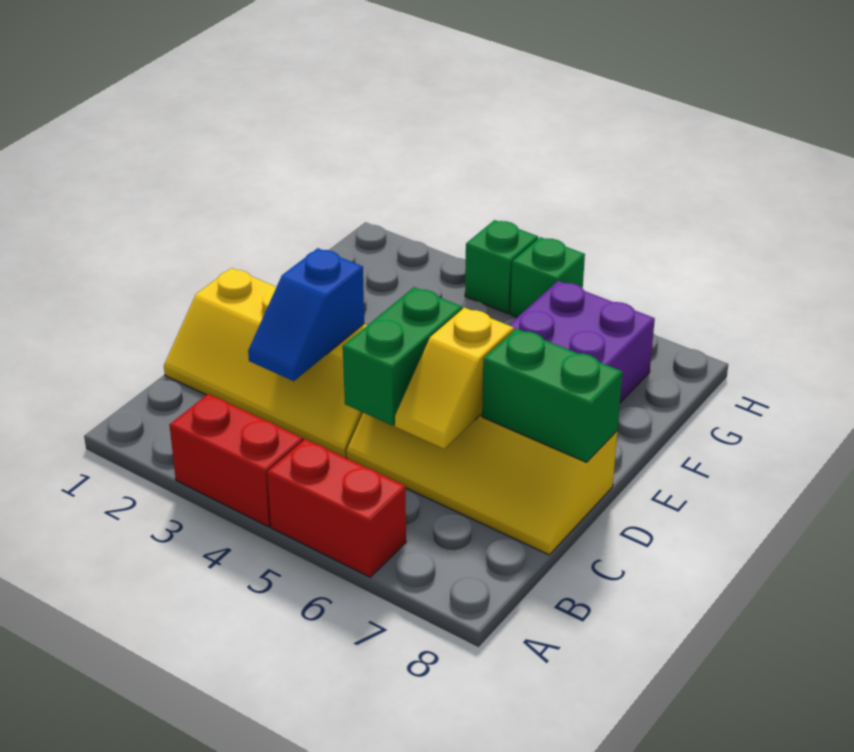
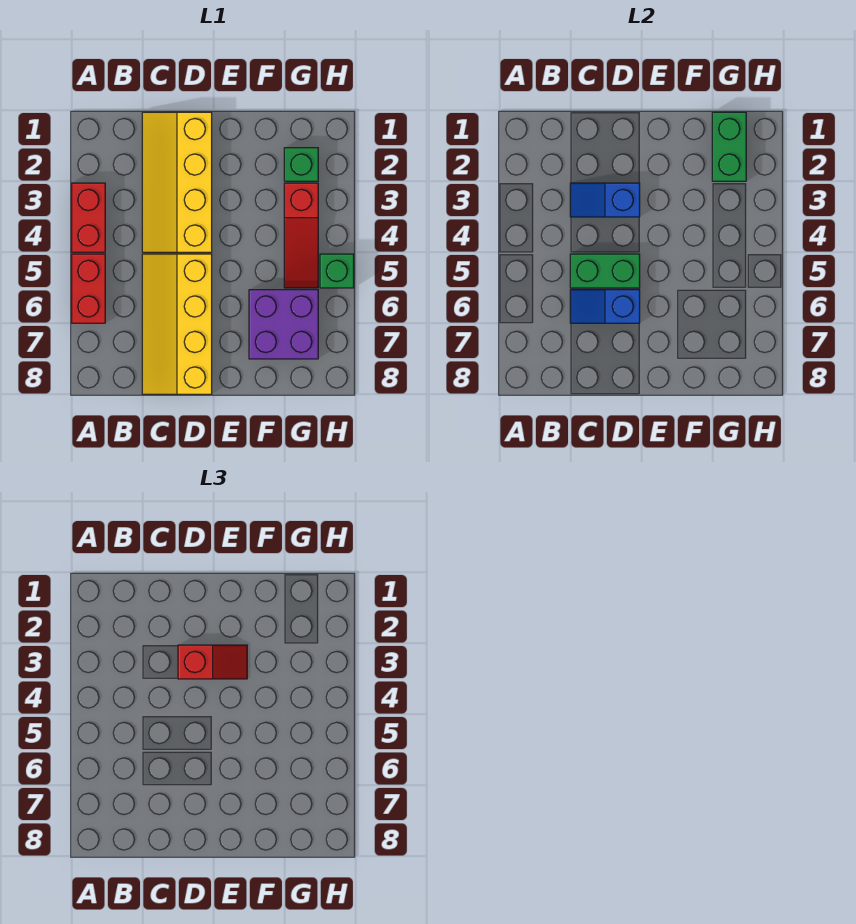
yellow 1x2 slope [395,308,514,449] -> blue 1x2 slope [570,290,640,323]
none -> red 1x2 slope [178,645,247,679]
green 1x2 brick [482,329,622,462] -> green 1x2 brick moved to [712,112,746,181]
none -> red 1x3 slope [284,183,318,288]
green 1x1 brick [465,220,538,314] -> green 1x1 brick moved to [284,148,318,181]

